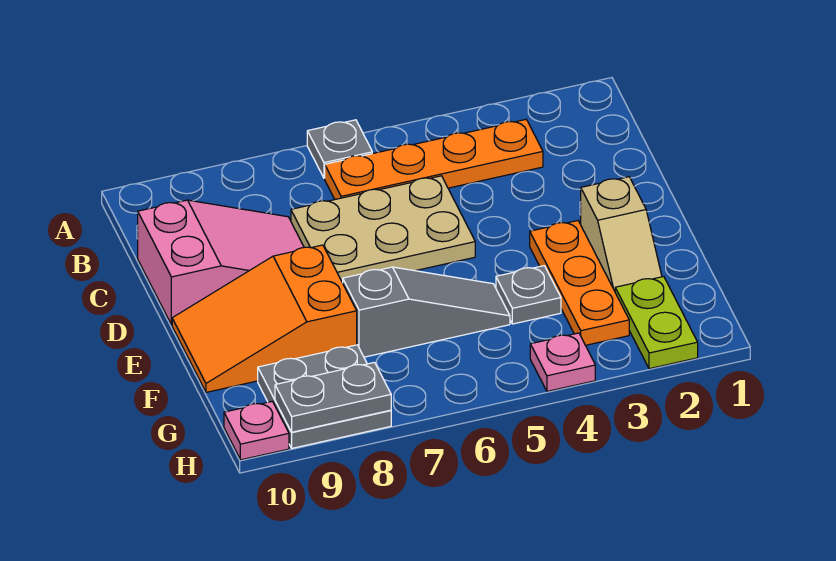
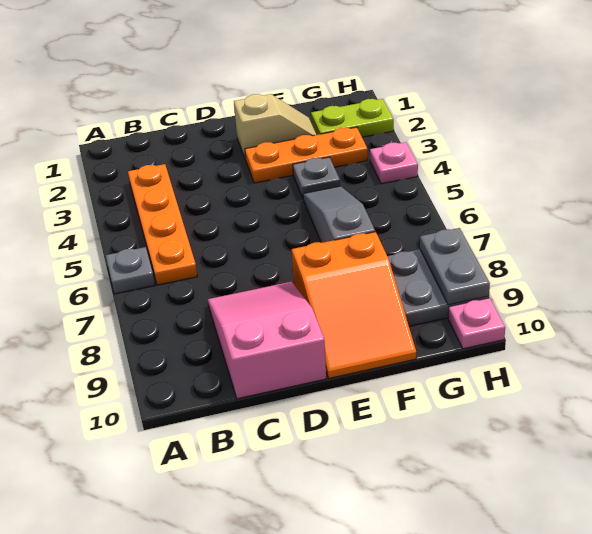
tan 2x3 plate [291,176,475,283] -> none

